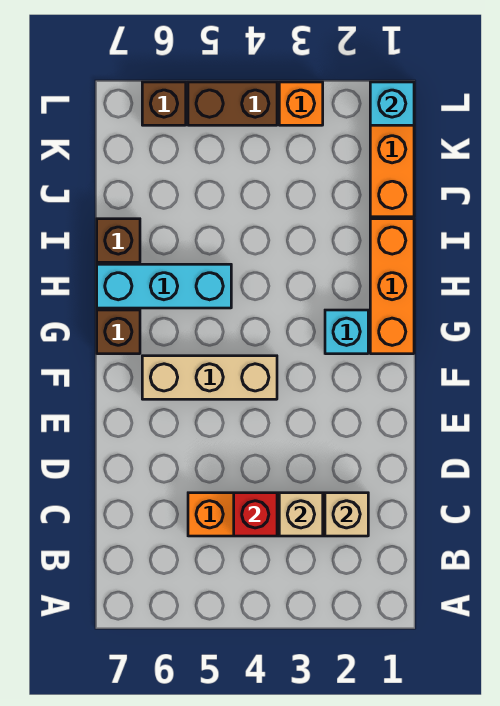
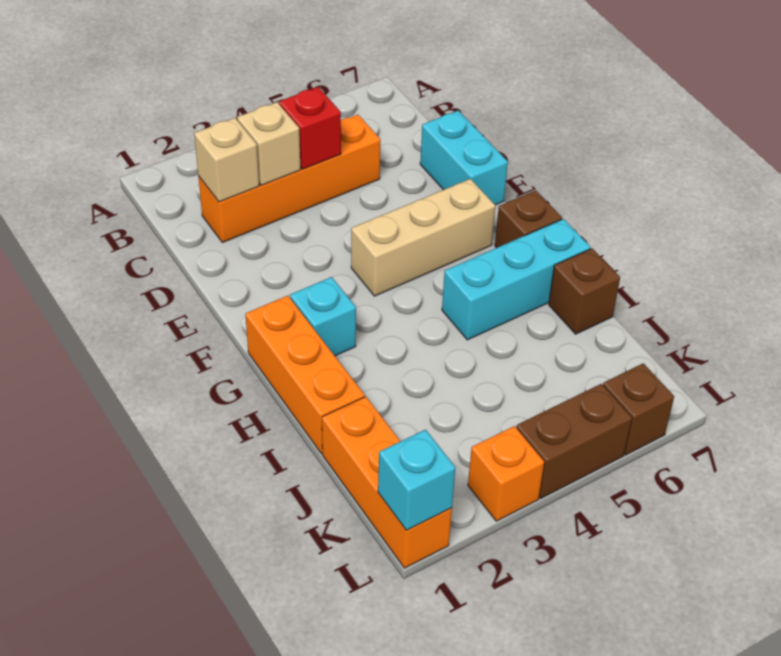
none -> cyan 1x2 brick [420,110,508,205]

